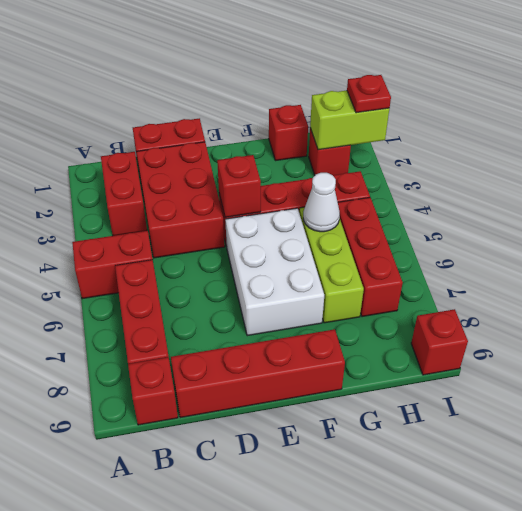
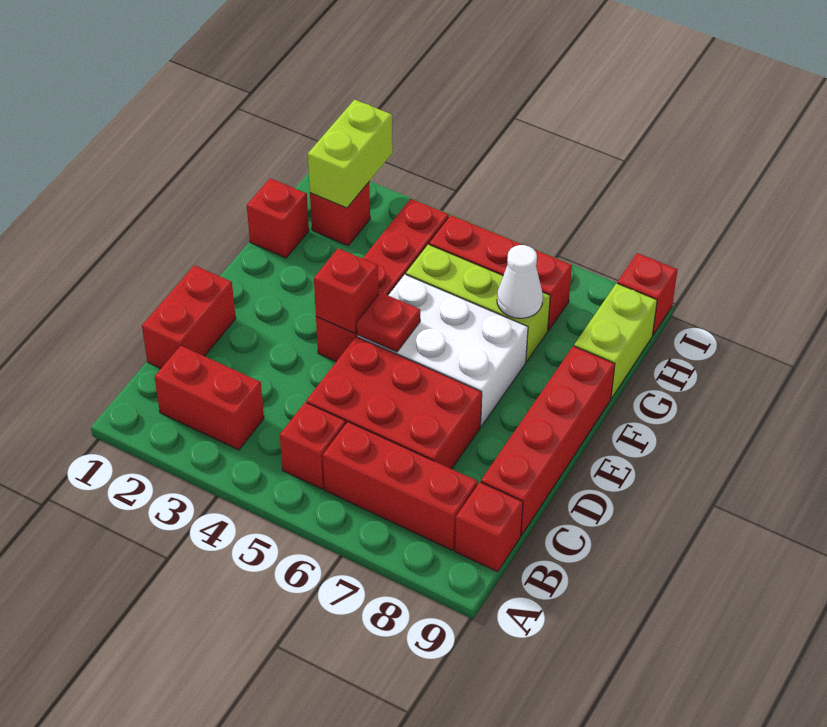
red 1x2 brick [72,231,153,299] -> red 1x1 brick [280,402,346,489]
red 2x3 brick [137,142,225,258] -> red 2x3 brick moved to [306,337,482,469]
white 1x1 cone [303,173,340,232] -> white 1x1 cone moved to [497,245,543,318]
none -> lime 1x2 brick [574,283,657,398]
red 1x1 plate [347,75,391,113] -> red 1x1 plate moved to [357,292,420,352]

